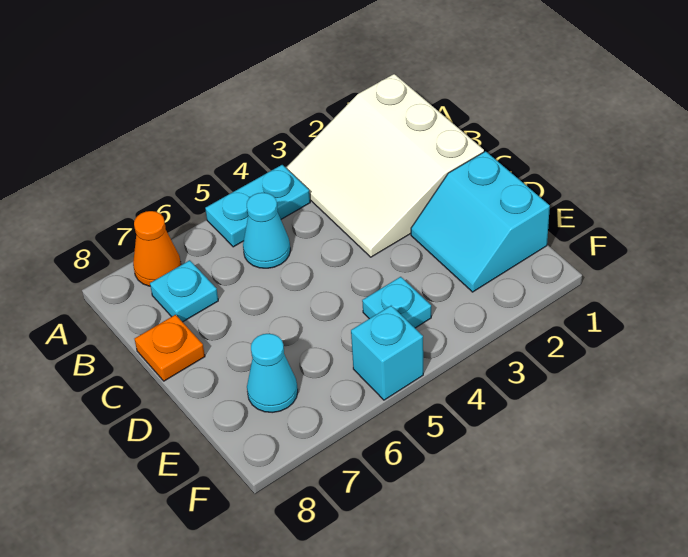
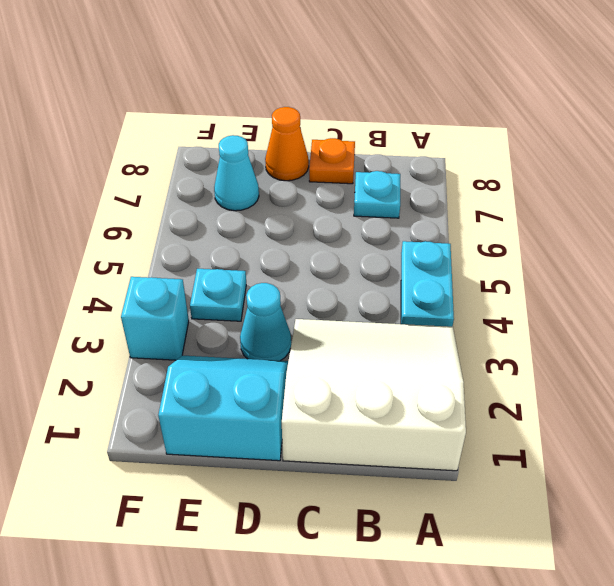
orange 1x1 cone [133,211,181,286] -> orange 1x1 cone moved to [265,107,309,181]
cyan 1x1 cone [243,193,290,268] -> cyan 1x1 cone moved to [240,283,291,361]
cyan 1x1 brick [351,306,423,400] -> cyan 1x1 brick moved to [121,277,189,360]

